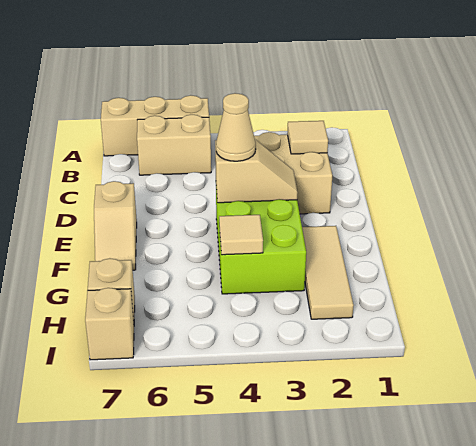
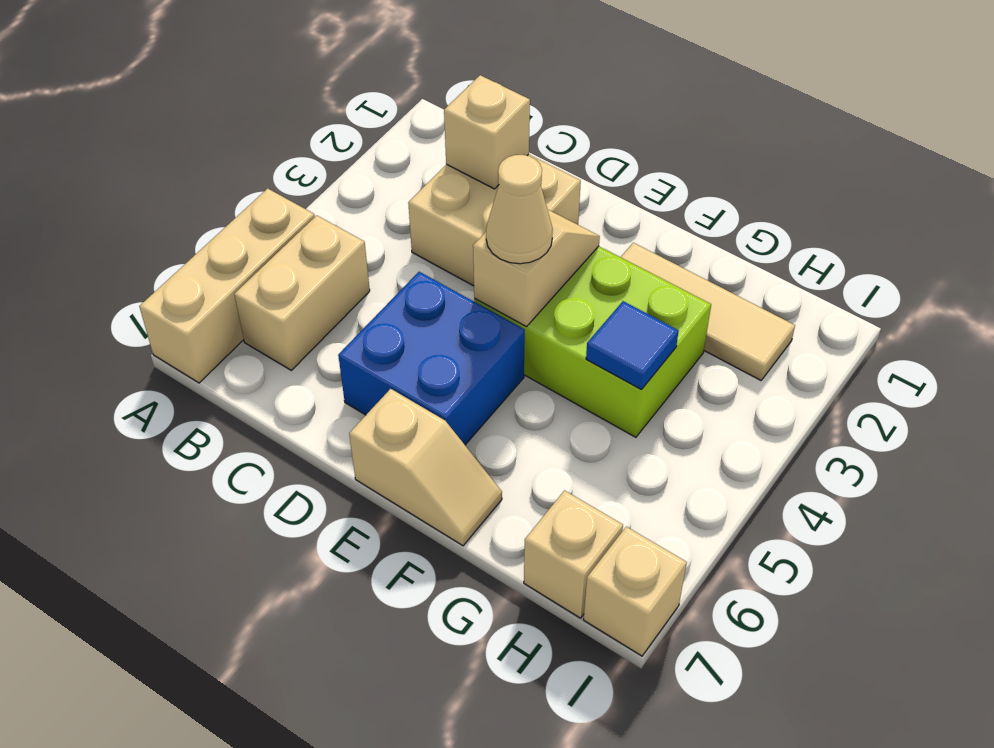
tan 1x1 tile [287,121,328,154] -> tan 1x1 brick [444,75,530,189]
none -> blue 2x2 brick [338,272,525,445]
tan 1x1 tile [219,215,263,255] -> blue 1x1 tile [586,301,679,390]

